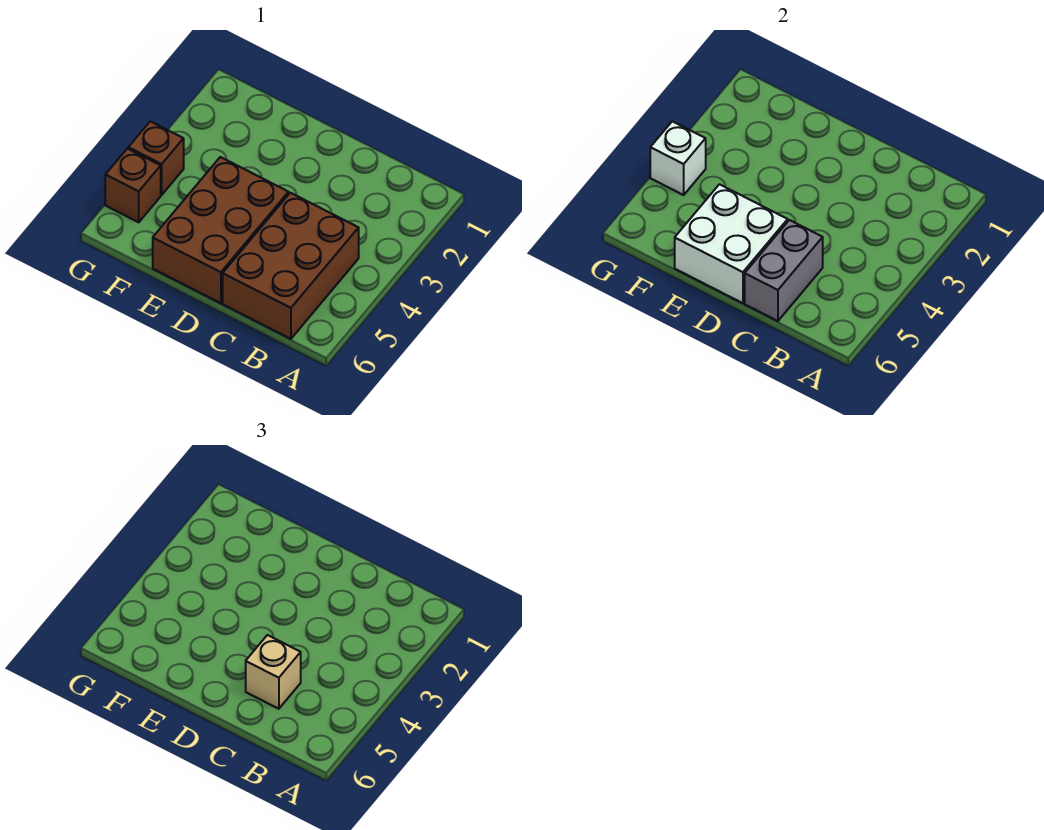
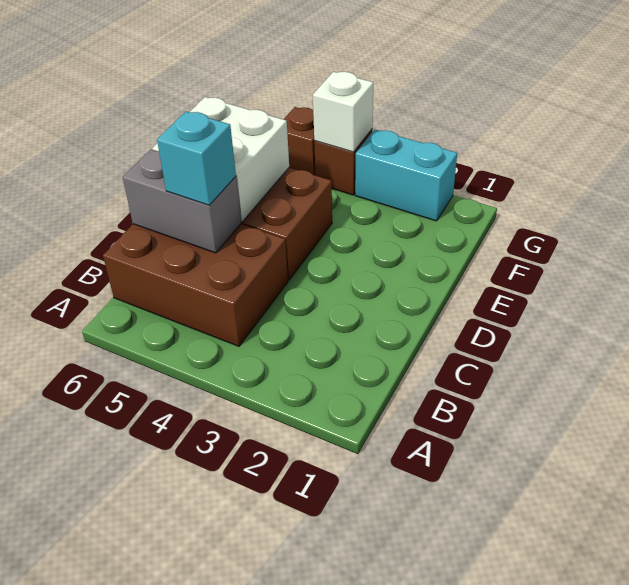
tan 1x1 brick [246,635,301,709] -> cyan 1x1 brick [157,111,236,205]
none -> cyan 1x2 brick [355,129,457,221]

